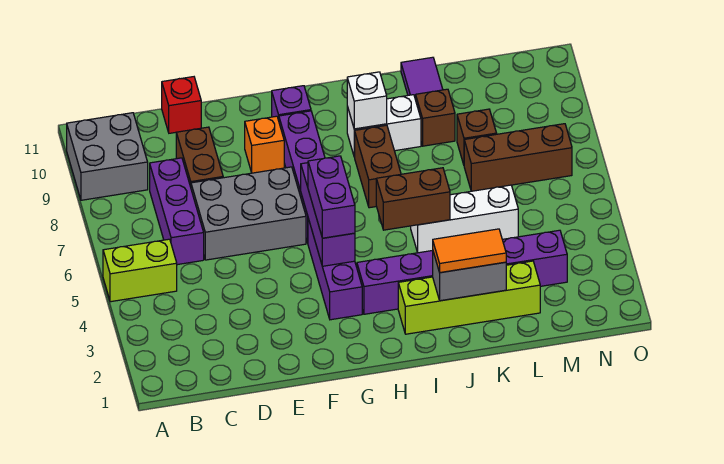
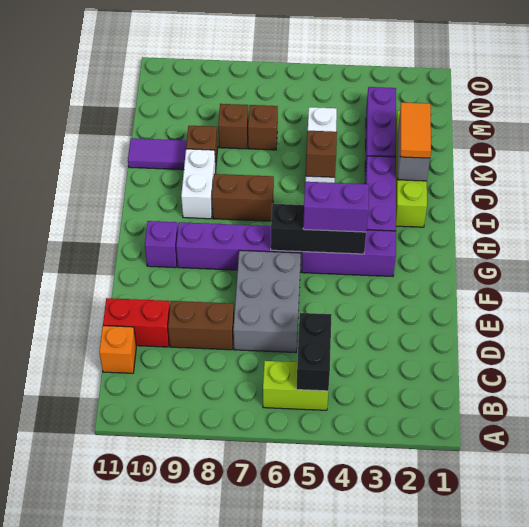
lime 1x2 brick [103,239,177,302] -> lime 1x2 brick turned to [263,361,328,410]
grey 2x2 brick [67,113,148,200] -> none
none -> black 1x2 brick [296,313,332,391]
purple 1x3 brick [150,158,204,265] -> none
red 1x1 brick [162,77,201,133] -> red 1x2 brick [103,298,170,347]
orange 1x1 brick [245,116,284,173] -> orange 1x1 brick moved to [99,326,136,373]
purple 1x3 brick [301,163,355,266] -> black 1x3 brick [271,204,366,254]
brown 1x2 brick [376,168,450,230] -> brown 1x1 brick [306,131,337,177]
white 1x1 brick [347,72,387,129] -> none
brown 1x3 brick [464,124,572,191] -> brown 1x1 brick [248,105,278,150]

